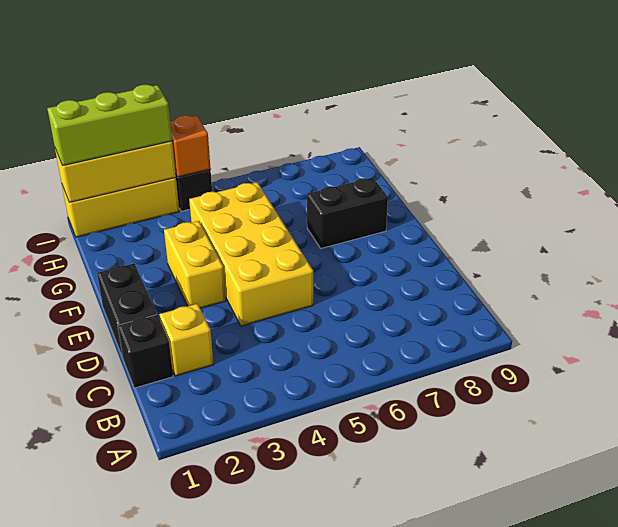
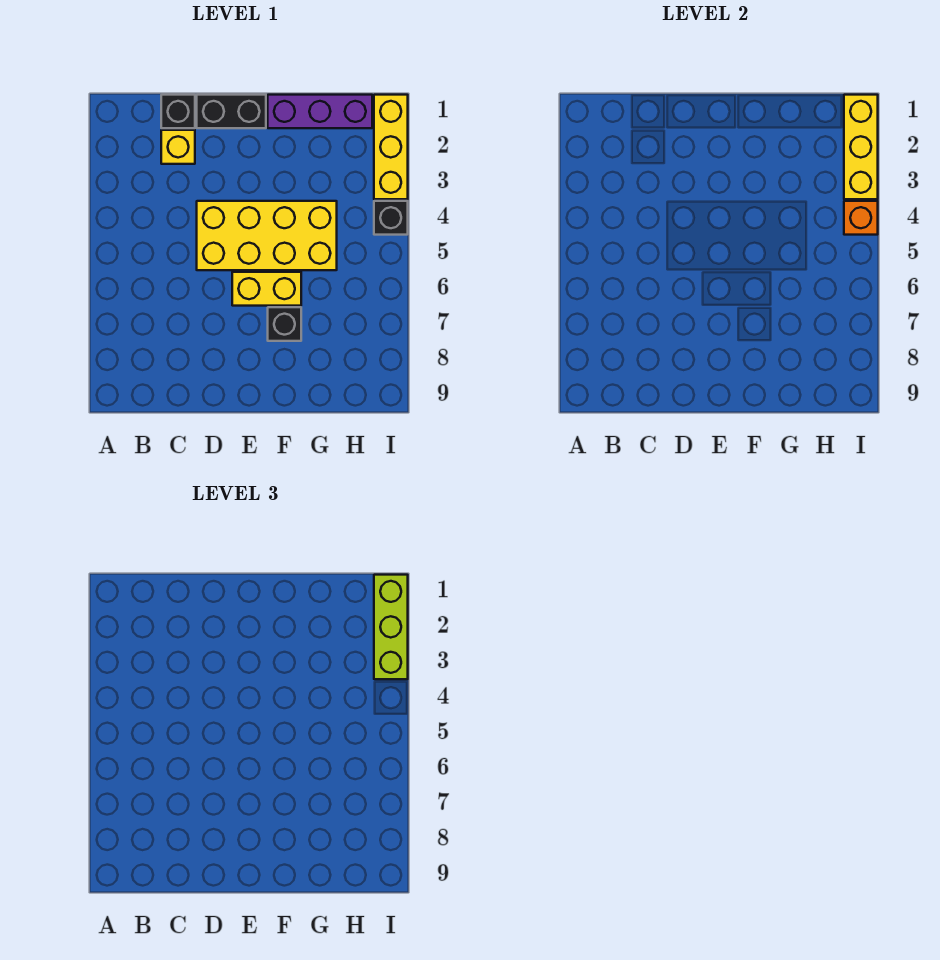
yellow 1x2 brick [164,221,226,308] -> yellow 1x2 brick moved to [232,272,301,306]
none -> purple 1x3 brick [268,95,372,128]
black 1x2 brick [307,178,388,248] -> black 1x1 brick [268,307,301,341]

